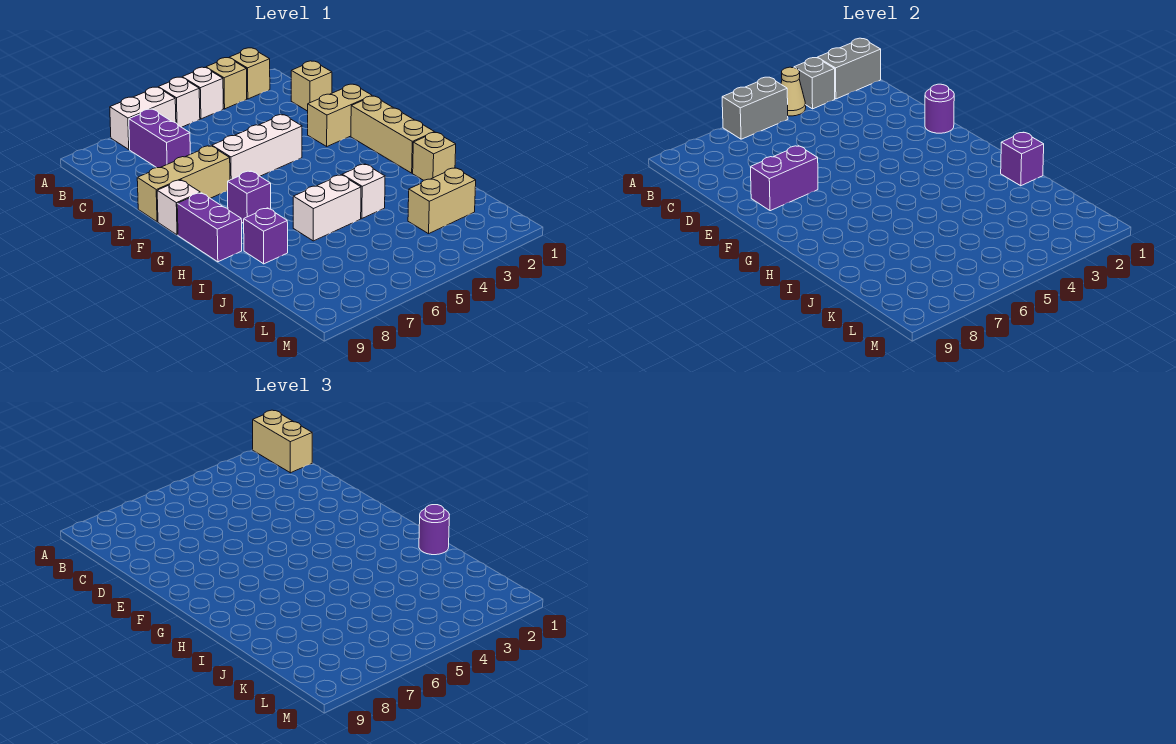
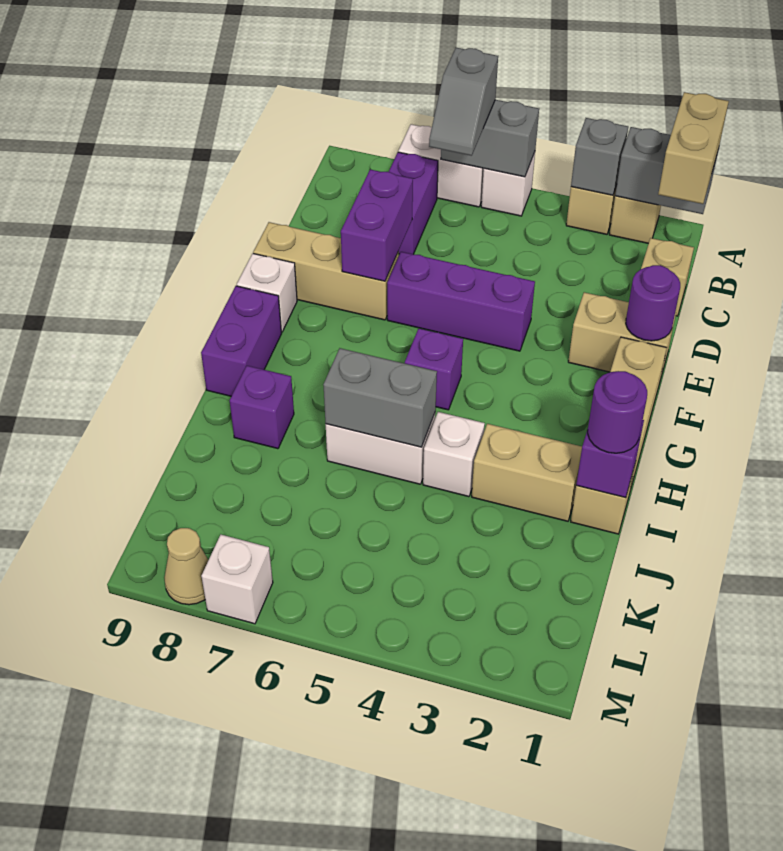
white 1x1 brick [182,67,223,119] -> white 1x1 brick moved to [201,535,273,624]
tan 1x1 cone [781,67,806,116] -> tan 1x1 cone moved to [164,528,208,605]
none -> grey 1x2 slope [429,48,498,156]
white 1x3 brick [212,115,302,180] -> purple 1x3 brick [387,252,535,351]
purple 1x2 brick [751,146,818,211] -> purple 1x2 brick turned to [341,169,413,281]
purple 1x1 brick [228,171,271,223] -> purple 1x1 brick moved to [405,328,463,410]
none -> grey 1x2 brick [323,348,437,447]
tan 1x2 brick [408,168,476,234] -> tan 1x2 brick moved to [472,424,582,521]

